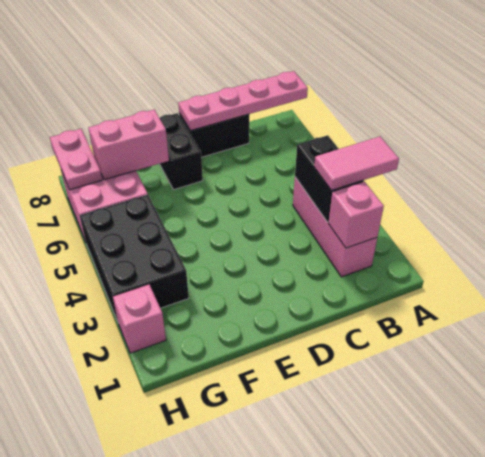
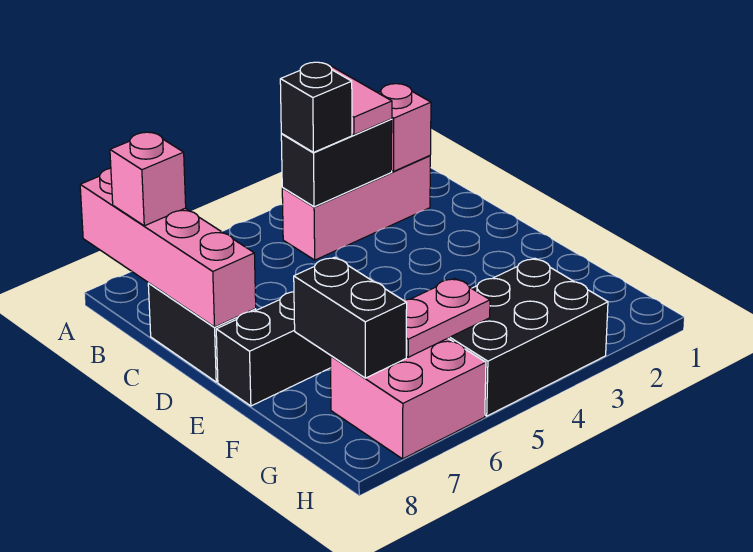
pink 1x4 plate [178,71,308,131] -> pink 1x4 brick [80,168,256,327]
none -> black 1x1 brick [280,62,352,152]
pink 1x2 brick [88,110,169,180] -> black 1x2 brick [294,257,407,378]
pink 1x1 brick [113,285,166,353] -> pink 1x1 brick moved to [110,132,186,226]
pink 1x2 plate [50,129,102,190] -> pink 1x2 plate moved to [404,278,490,357]

